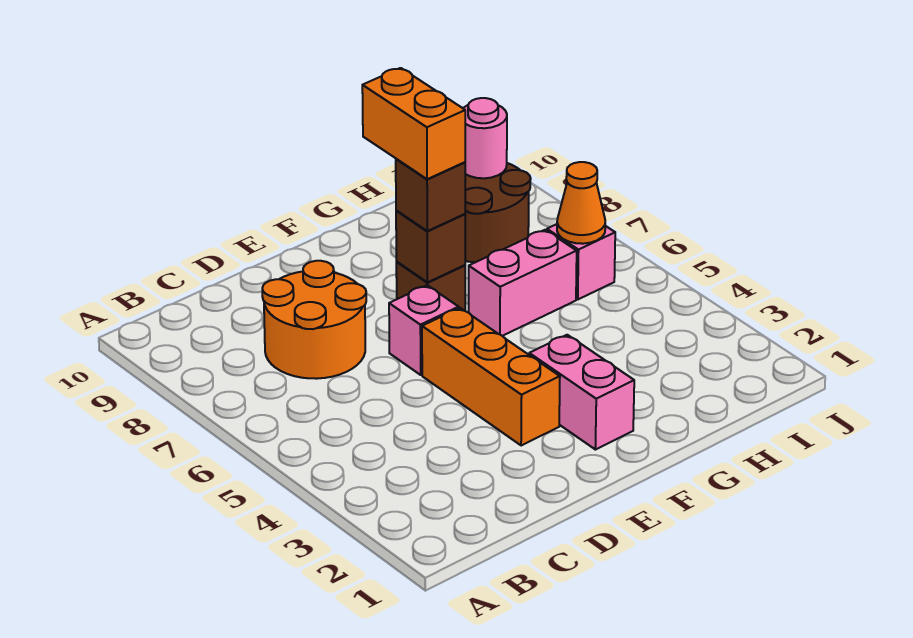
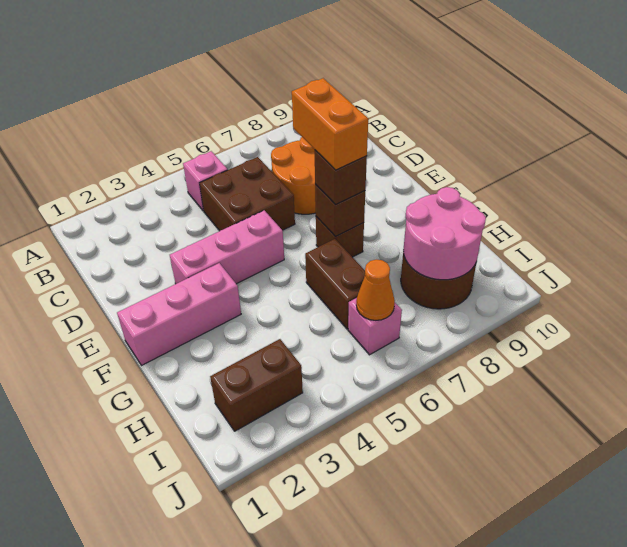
none -> brown 2x2 brick [200,157,295,231]
orange 1x3 brick [422,308,560,446] -> pink 1x3 brick [170,210,284,284]
pink 1x1 brick [389,285,459,375] -> pink 1x1 brick moved to [183,151,228,211]
pink 1x2 brick [529,335,634,450] -> pink 1x3 brick [117,263,241,365]
orange 1x2 brick [362,68,465,179] -> orange 1x2 brick turned to [292,78,368,170]
pink 1x2 brick [469,230,577,336] -> brown 1x2 brick [305,239,365,329]
none -> brown 1x2 brick [210,339,303,431]
pink 1x1 round brick [463,98,507,178] -> pink 2x2 round brick [403,187,486,280]

